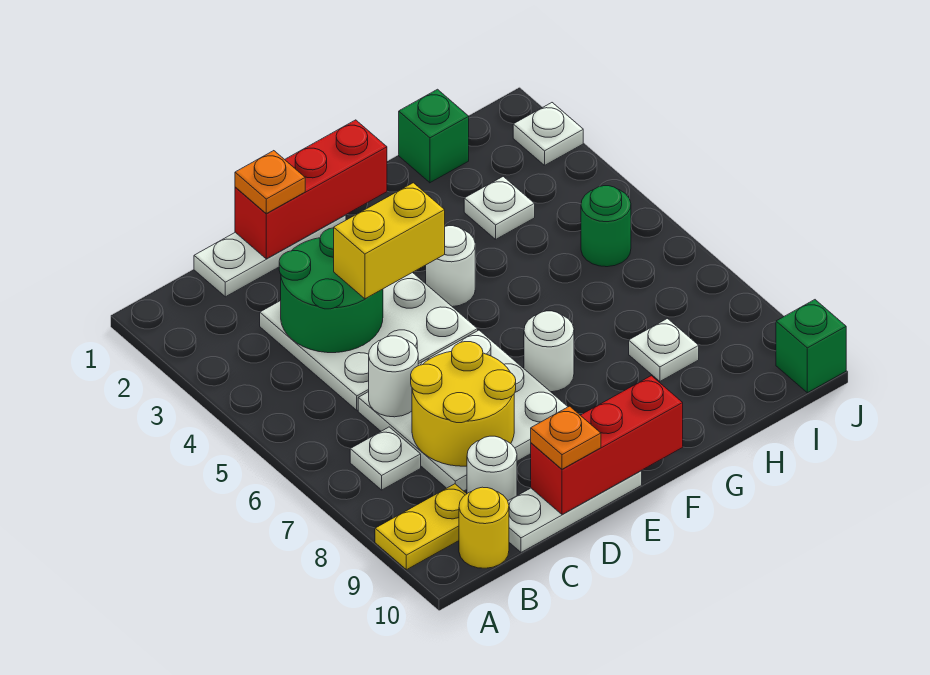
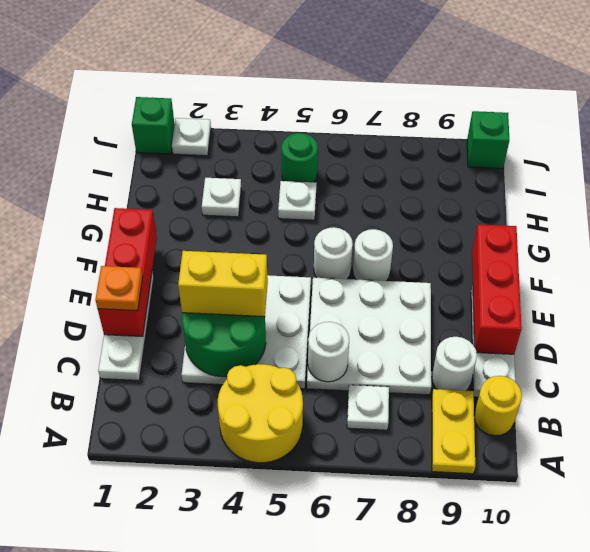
yellow 2x2 round brick [411,342,516,466] -> yellow 2x2 round brick moved to [218,364,303,463]
yellow 1x2 brick [334,183,445,299] -> yellow 1x2 brick turned to [178,251,268,317]
orange 1x1 plate [531,406,601,469] -> none
white 1x1 round brick [426,226,475,307] -> white 1x1 round brick moved to [314,227,353,279]
green 1x1 brick [399,89,469,183] -> green 1x1 brick moved to [132,97,175,154]
white 1x1 plate [629,319,699,381] -> white 1x1 plate moved to [278,181,316,220]

